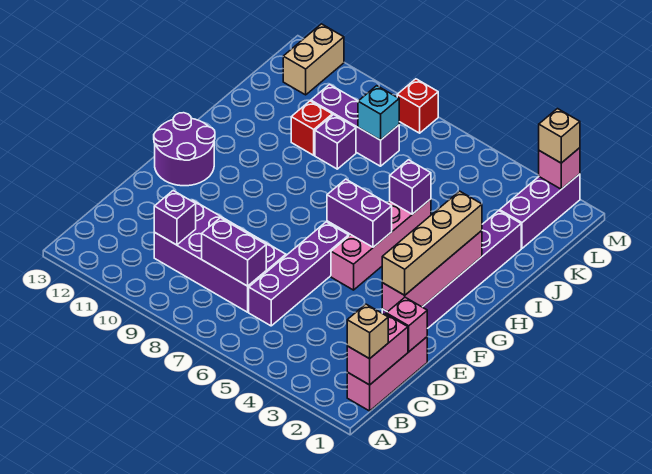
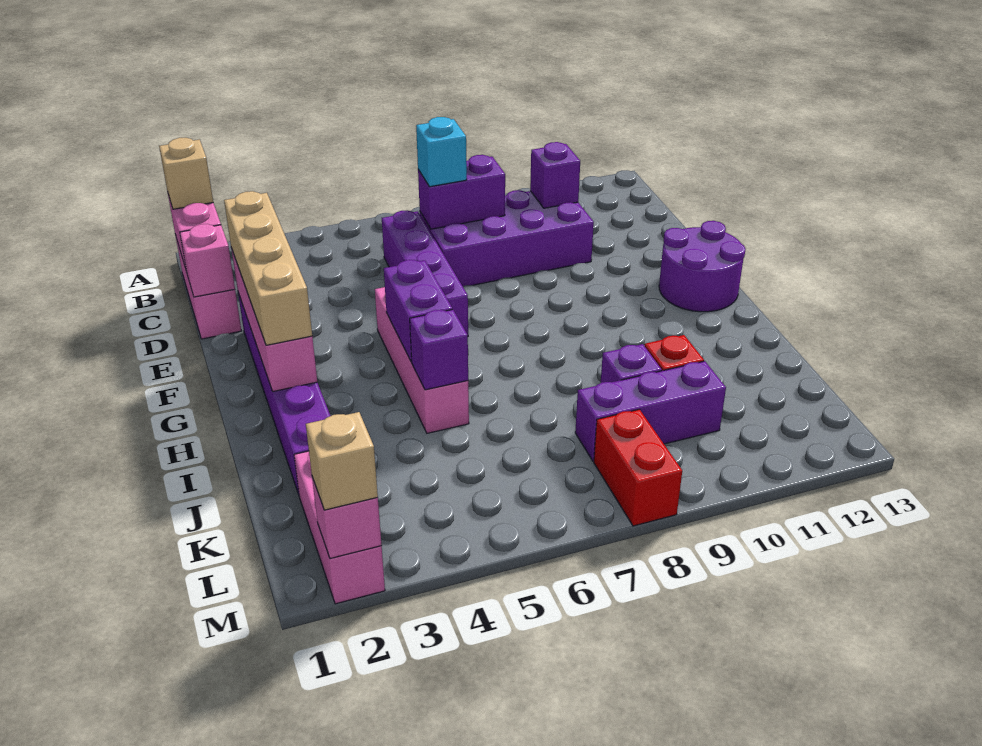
purple 1x2 brick [327,179,392,247] -> purple 1x2 brick turned to [384,260,452,362]
purple 1x3 brick [500,174,580,248] -> pink 1x3 brick [294,451,385,604]
cyan 1x1 brick [358,86,399,140] -> cyan 1x1 brick moved to [416,117,467,187]
tan 1x2 brick [283,24,344,95] -> none
red 1x1 brick [397,79,438,133] -> red 1x2 brick [594,409,682,526]

